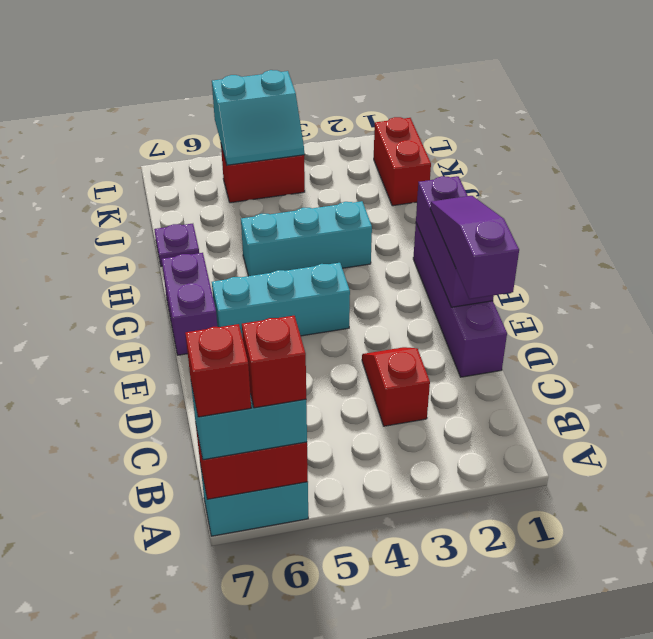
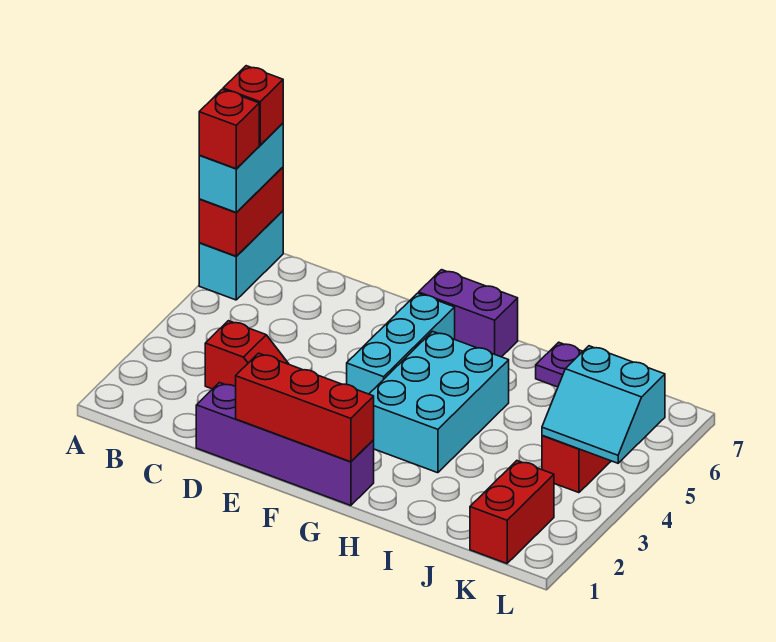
purple 1x3 slope [430,196,519,299] -> none
purple 1x3 brick [416,176,494,307] -> red 1x3 brick [236,353,374,462]
cyan 1x3 brick [241,201,372,276] -> cyan 2x3 brick [369,331,509,473]
red 1x2 brick [374,117,431,206] -> red 1x2 brick turned to [470,461,554,564]
cyan 2x2 slope [212,70,304,165] -> cyan 2x2 slope turned to [542,346,665,463]

